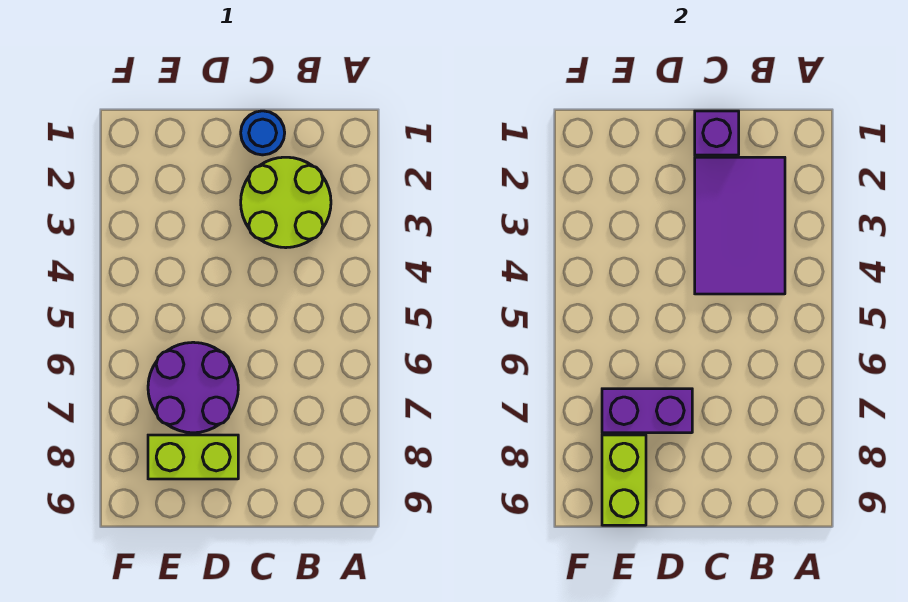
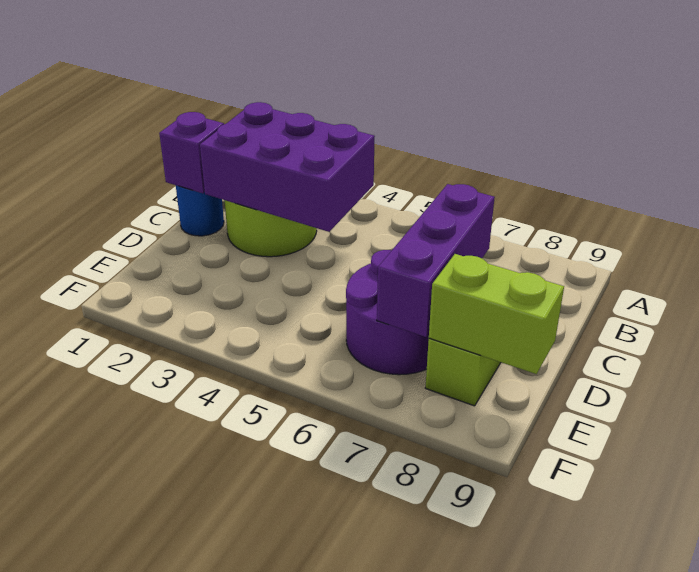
purple 2x3 tile [695,157,785,294] -> purple 2x3 brick [200,102,375,232]
purple 1x2 brick [602,389,692,433] -> purple 1x3 brick [377,184,495,337]

